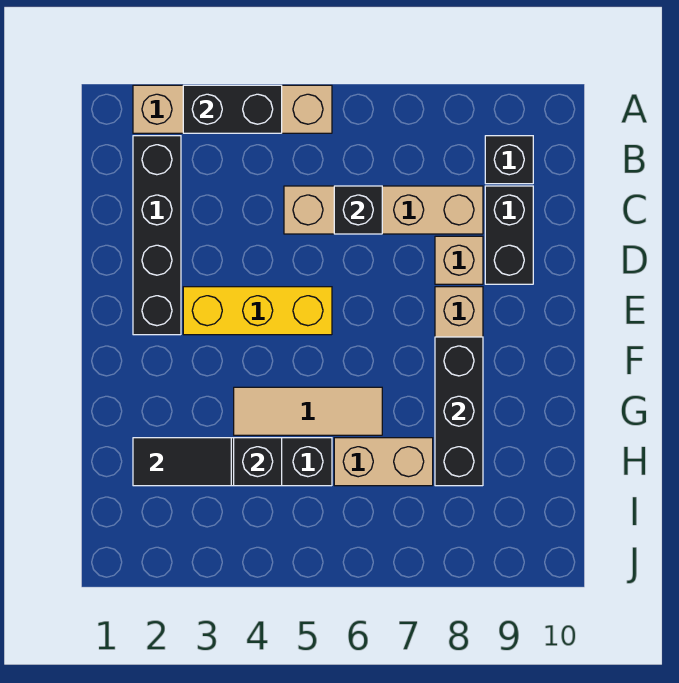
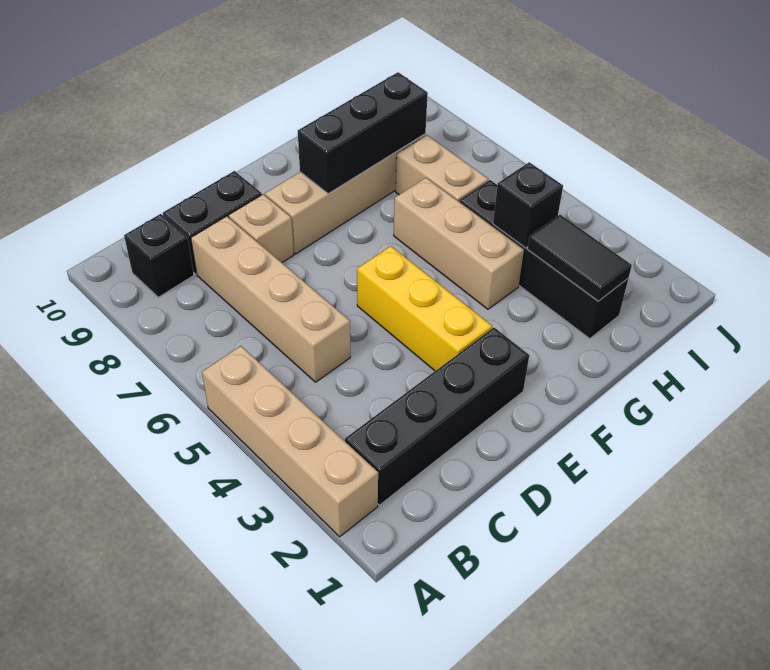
black 1x2 brick [183,85,282,133] -> none
black 1x1 brick [334,186,382,234] -> none
tan 1x3 tile [234,387,382,435] -> tan 1x3 brick [394,178,524,309]

